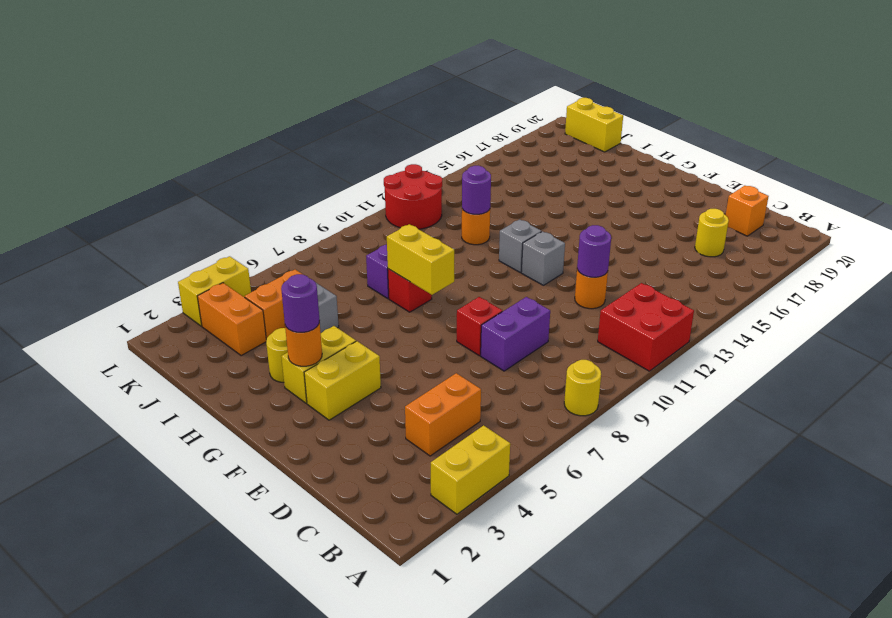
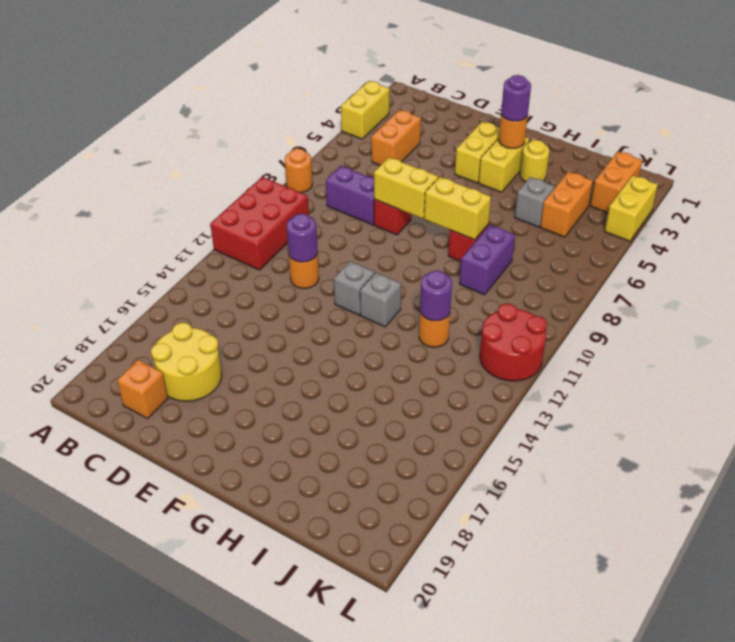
yellow 1x1 round brick [564,360,601,416] -> orange 1x1 round brick [285,149,312,193]
red 2x2 brick [598,283,694,371] -> red 2x3 brick [210,177,309,270]
yellow 1x1 round brick [695,209,729,257] -> yellow 2x2 round brick [151,323,222,401]
purple 1x2 brick [481,297,550,371] -> purple 1x2 brick turned to [326,166,374,225]
orange 1x2 brick [197,283,266,356] -> orange 1x2 brick turned to [591,152,642,213]
yellow 1x2 brick [565,98,623,152] -> yellow 1x2 brick moved to [374,157,438,219]

